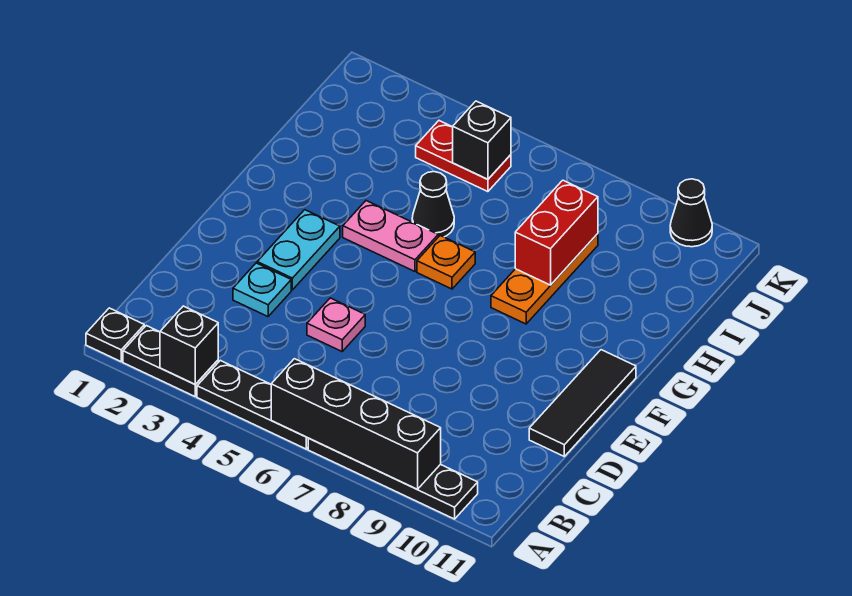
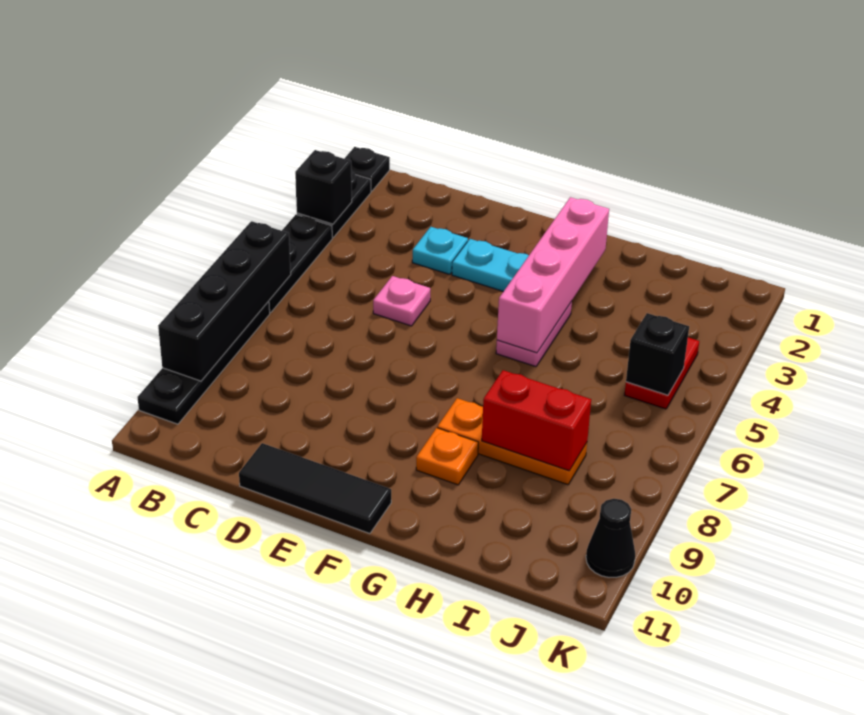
none -> pink 1x4 brick [497,197,609,353]
orange 1x1 plate [417,236,475,289] -> orange 1x1 plate moved to [416,428,478,485]
black 1x1 cone [412,172,454,237] -> none

